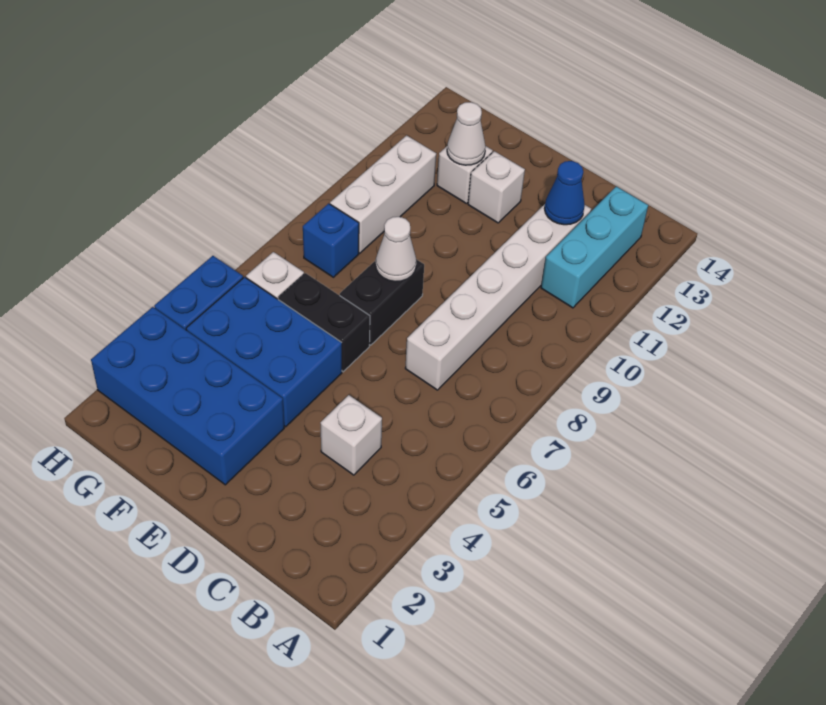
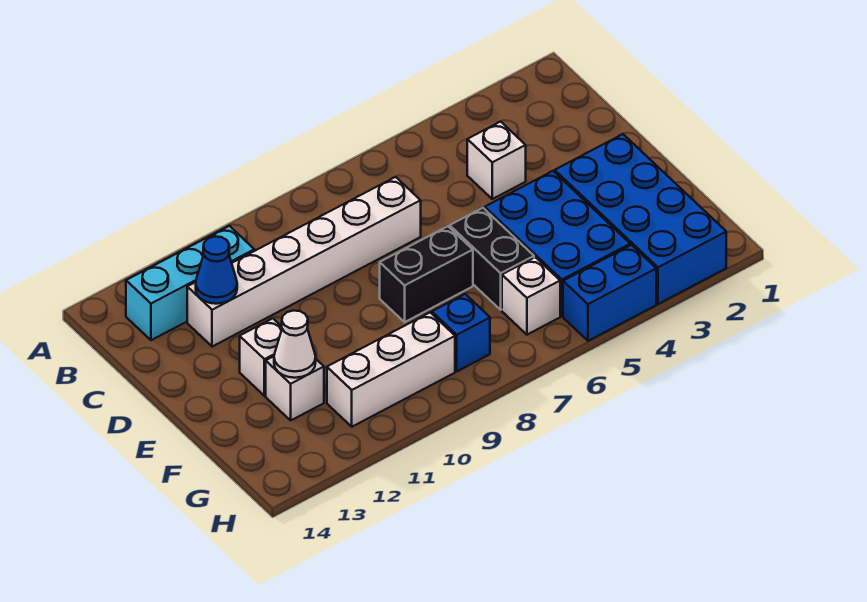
white 1x1 cone [376,217,416,282] -> none

